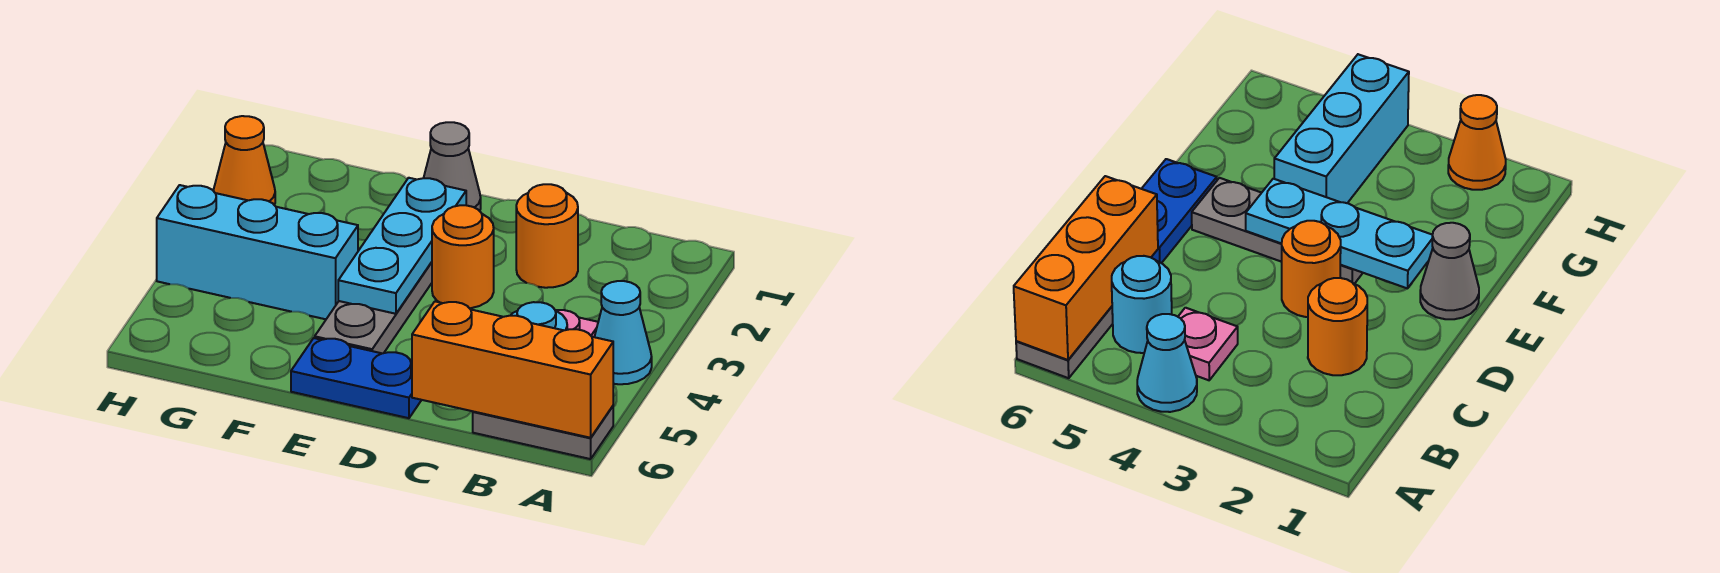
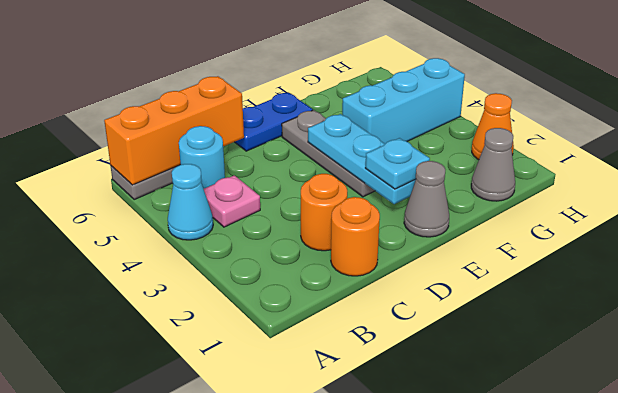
orange 1x1 round brick [432,205,494,308] -> orange 1x1 round brick moved to [331,197,380,276]
none -> cyan 1x1 plate [366,138,430,189]
none -> grey 1x1 cone [471,128,515,201]

